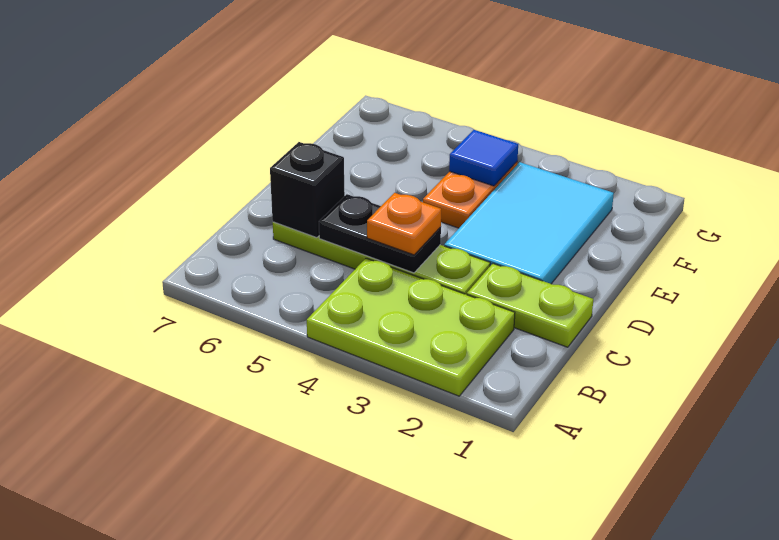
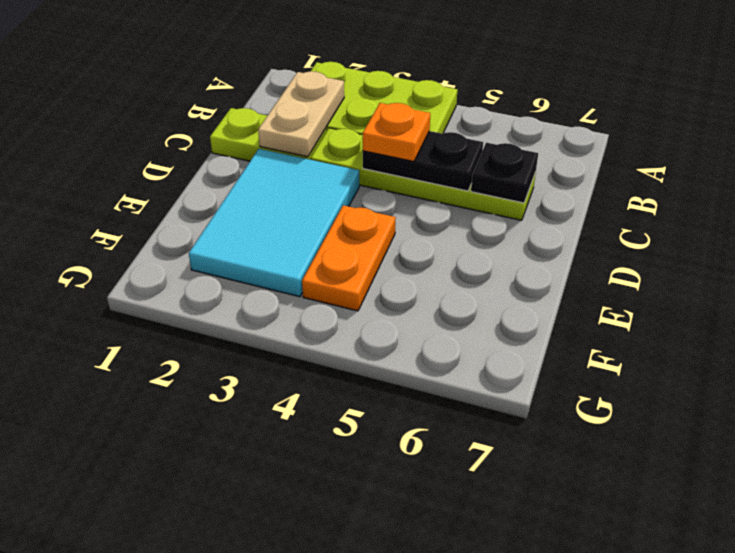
none -> tan 1x2 plate [258,71,344,157]
black 1x1 brick [270,142,345,238] -> black 1x1 plate [471,143,538,203]
blue 1x1 tile [449,130,518,186] -> none

